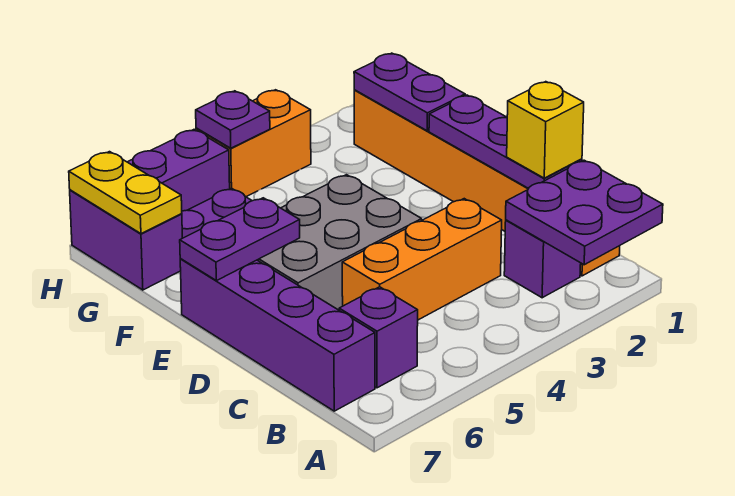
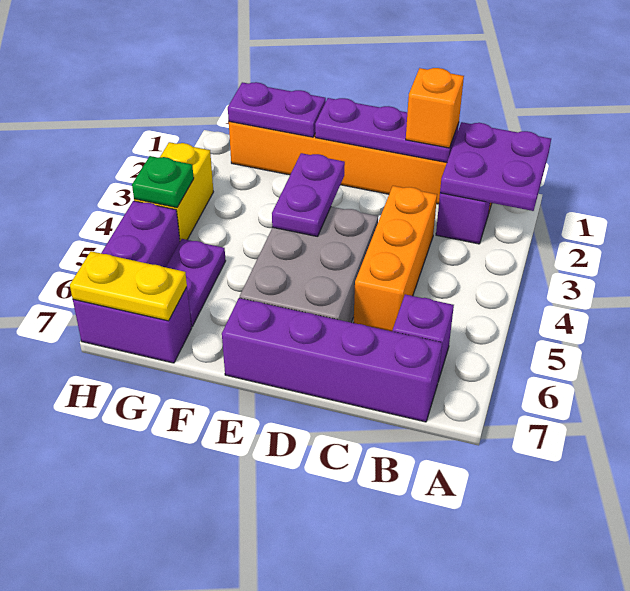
yellow 1x1 brick [507,82,584,178] -> orange 1x1 brick [406,68,464,148]
purple 1x2 plate [180,198,300,281] -> purple 1x2 plate moved to [272,153,345,237]
orange 1x2 brick [196,90,311,197] -> yellow 1x2 brick [134,142,213,241]
purple 1x1 plate [196,91,270,148] -> green 1x1 plate [132,156,194,208]

